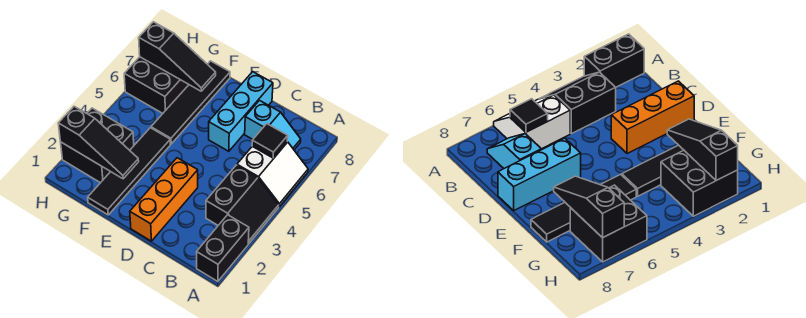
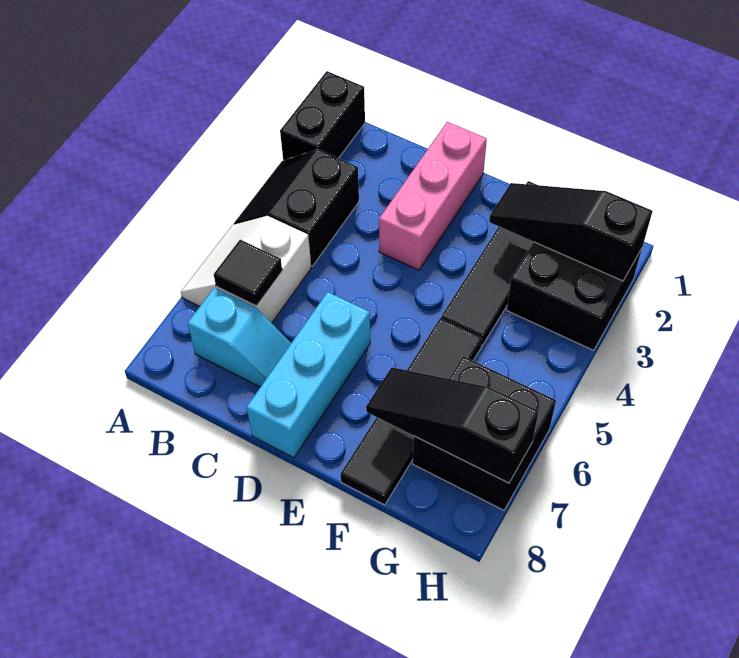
cyan 1x2 slope [245,101,301,150] -> cyan 1x2 slope turned to [188,287,291,387]
orange 1x3 brick [130,158,198,241] -> pink 1x3 brick [379,122,487,270]

